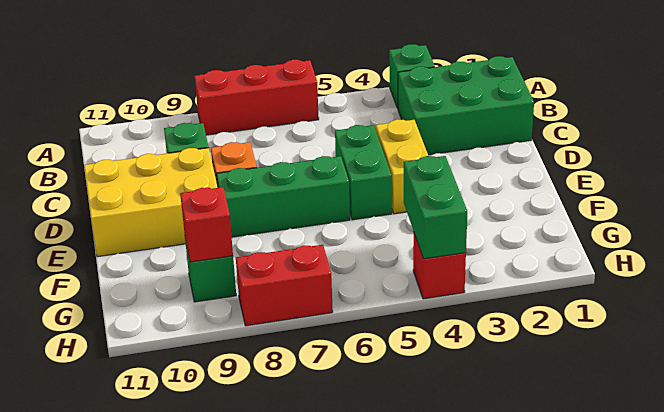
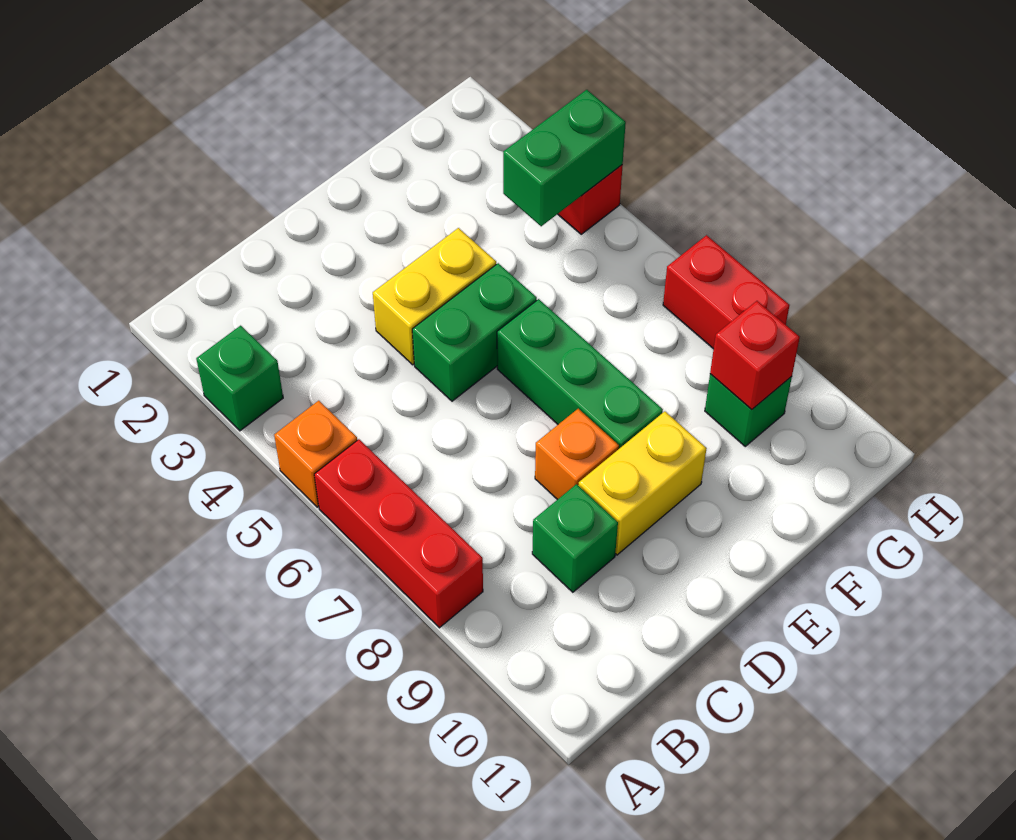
none -> orange 1x1 brick [274,401,357,507]
green 2x3 brick [398,56,534,155] -> none
yellow 2x3 brick [84,148,218,257] -> yellow 1x2 brick [578,411,707,555]

